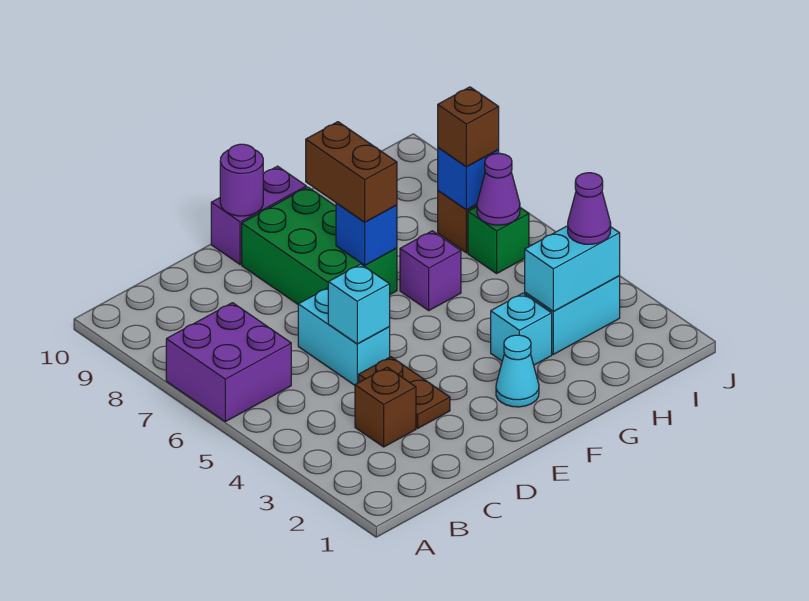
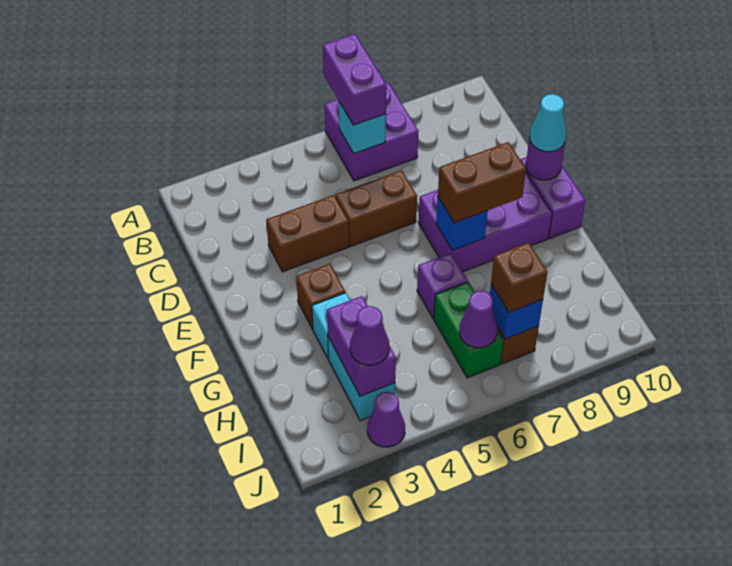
none -> purple 1x2 brick [323,34,386,125]
brown 1x1 brick [355,367,416,447] -> brown 1x1 brick moved to [296,264,345,329]
brown 1x2 plate [359,357,450,428] -> brown 1x2 brick [266,195,349,272]
cyan 1x2 brick [298,288,390,385] -> brown 1x2 brick [336,170,417,246]
cyan 1x1 brick [328,264,390,344] -> cyan 1x1 brick moved to [339,102,386,154]
green 2x3 brick [242,187,397,304] -> purple 2x3 brick [418,173,552,272]
cyan 1x1 cone [496,335,539,407] -> cyan 1x1 cone moved to [530,94,566,152]
cyan 1x2 brick [525,226,620,311] -> purple 1x2 brick [327,296,396,396]
green 1x1 brick [468,207,529,273] -> green 1x2 brick [434,282,503,378]
none -> purple 1x1 cone [367,392,405,447]

